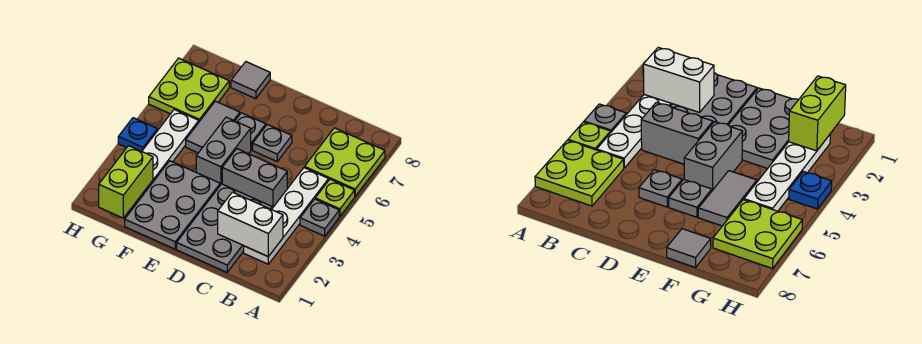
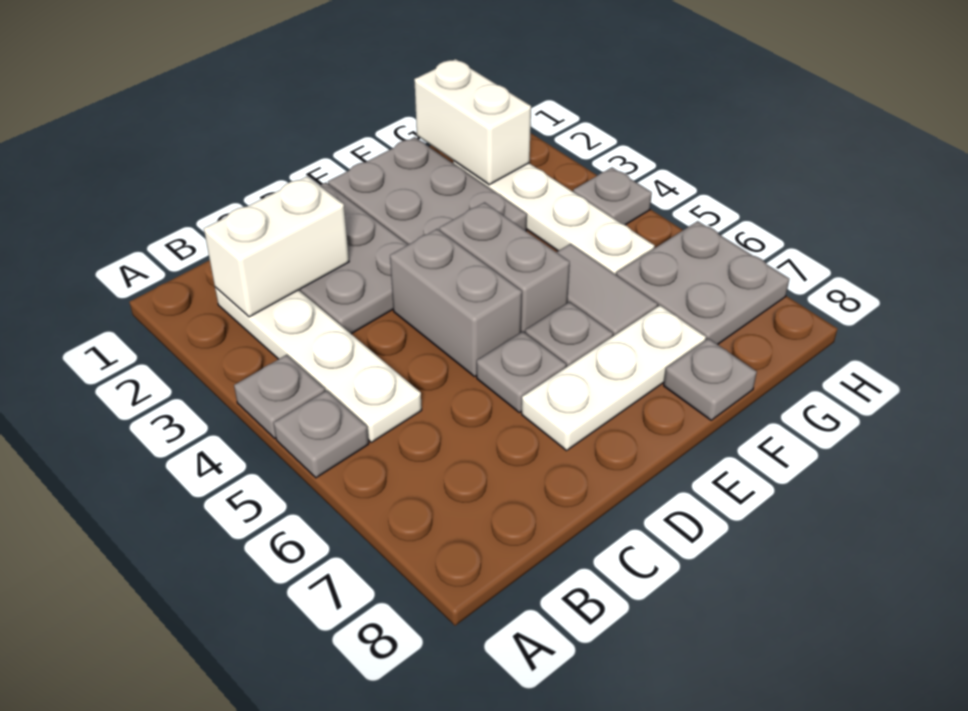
lime 1x1 plate [315,179,355,216] -> grey 1x1 plate [274,391,369,478]
lime 2x2 plate [305,128,385,196] -> none
grey 1x2 brick [222,149,287,208] -> grey 1x2 brick turned to [390,229,522,377]
none -> white 1x3 plate [522,305,706,451]
grey 1x1 tile [231,62,270,99] -> grey 1x1 plate [664,339,757,420]
lime 1x2 brick [99,146,153,218] -> white 1x2 brick [414,59,531,185]
lime 2x2 plate [149,58,229,121] -> grey 2x2 plate [616,221,789,344]
blue 1x1 plate [118,118,158,151] -> grey 1x1 plate [573,168,652,225]

